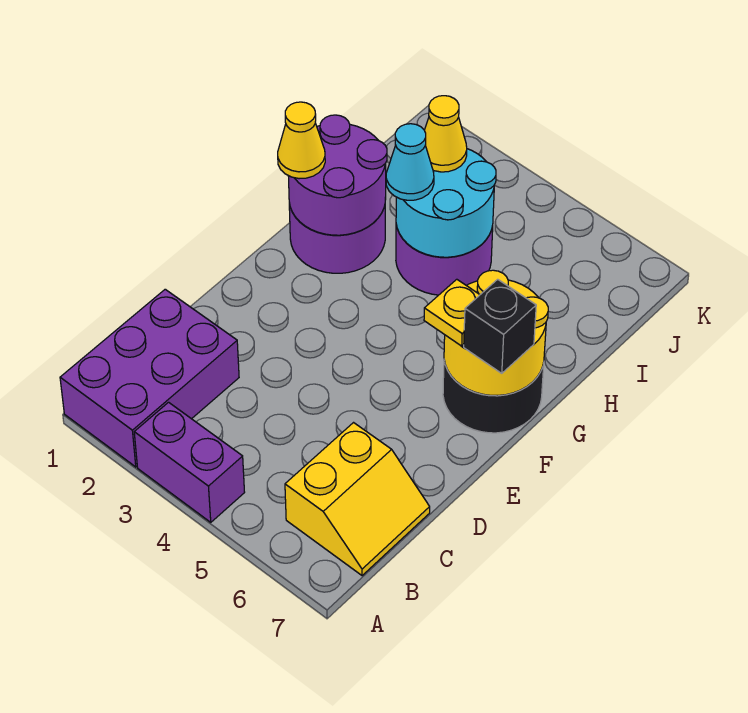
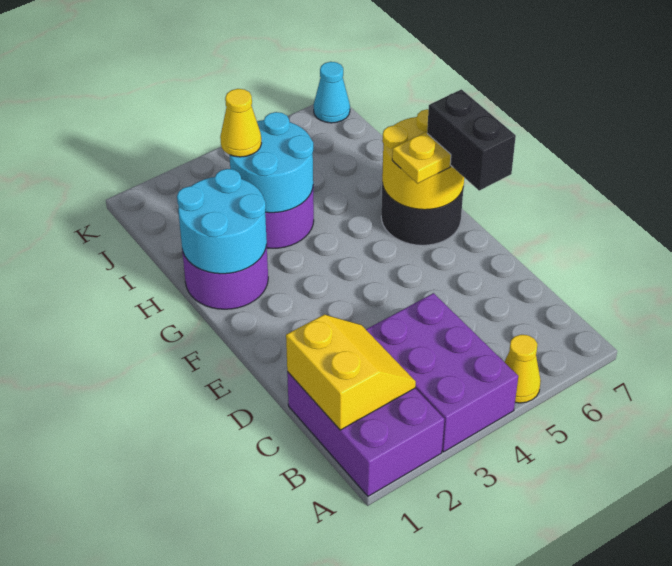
purple 1x2 brick [134,402,245,522] -> purple 2x3 brick [366,293,518,452]
yellow 2x2 slope [285,423,430,576] -> yellow 2x2 slope moved to [286,314,416,430]
black 1x1 brick [464,279,536,373] -> black 1x2 brick [427,89,516,191]
purple 2x2 round brick [288,115,387,235] -> cyan 2x2 round brick [177,169,267,274]
yellow 1x1 cone [278,102,325,179] -> yellow 1x1 cone moved to [505,335,541,403]
cyan 1x1 cone [386,124,434,200] -> cyan 1x1 cone moved to [313,62,350,123]

